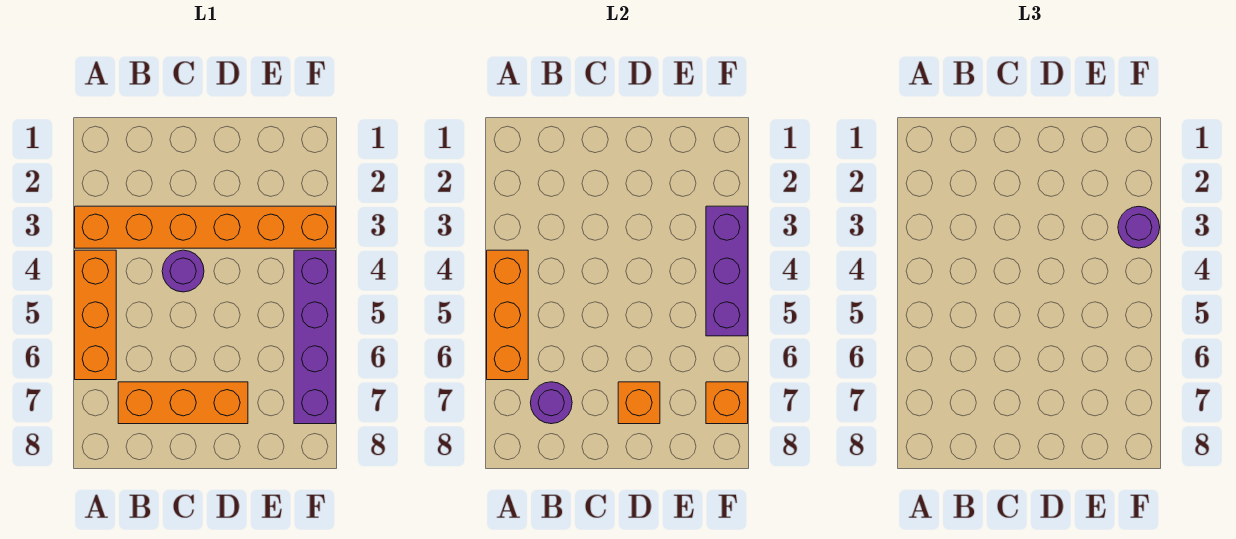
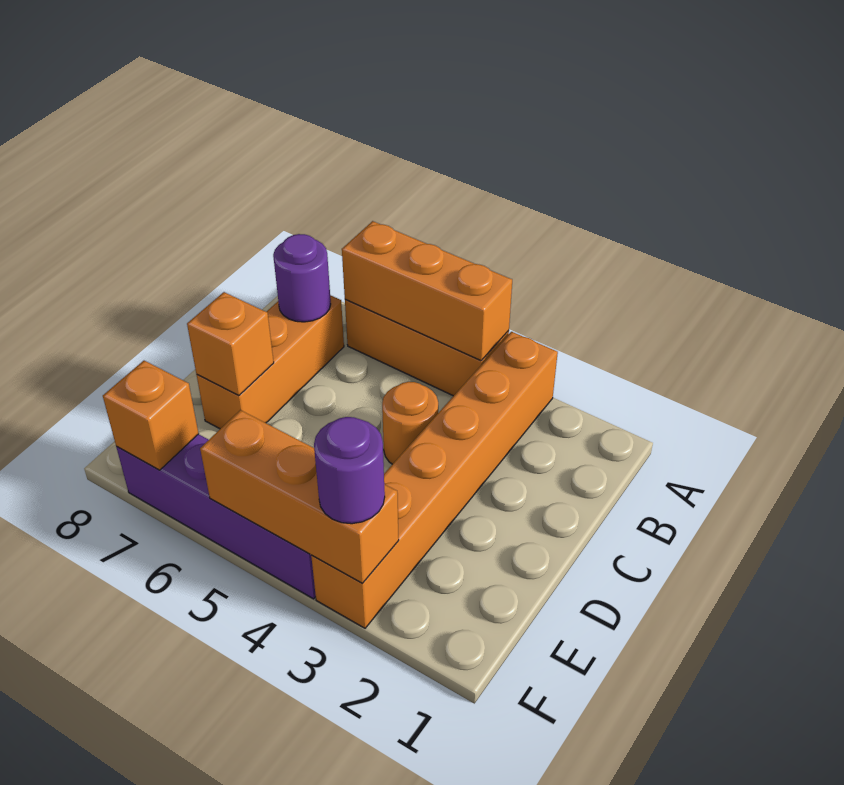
purple 1x1 round brick [162,250,204,292] -> orange 1x1 round brick [382,382,438,464]
purple 1x3 brick [706,206,748,336] -> orange 1x3 brick [200,410,399,583]

